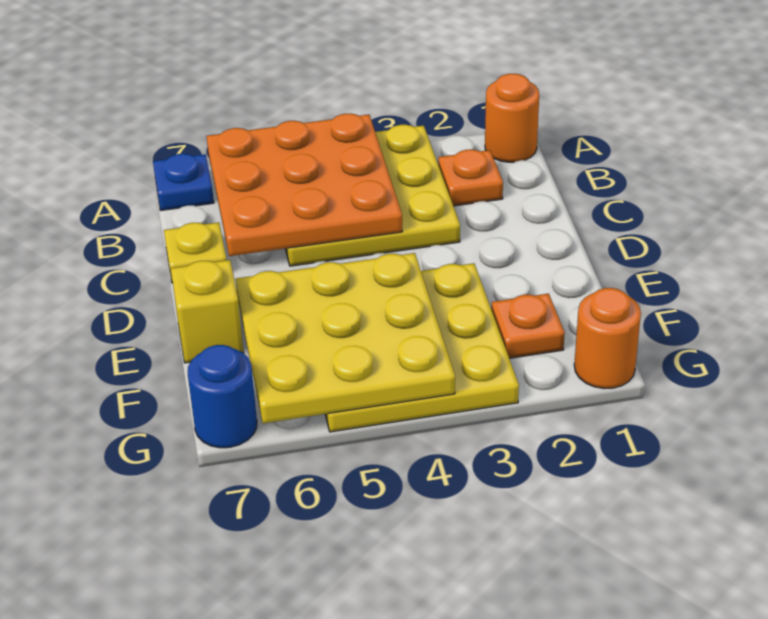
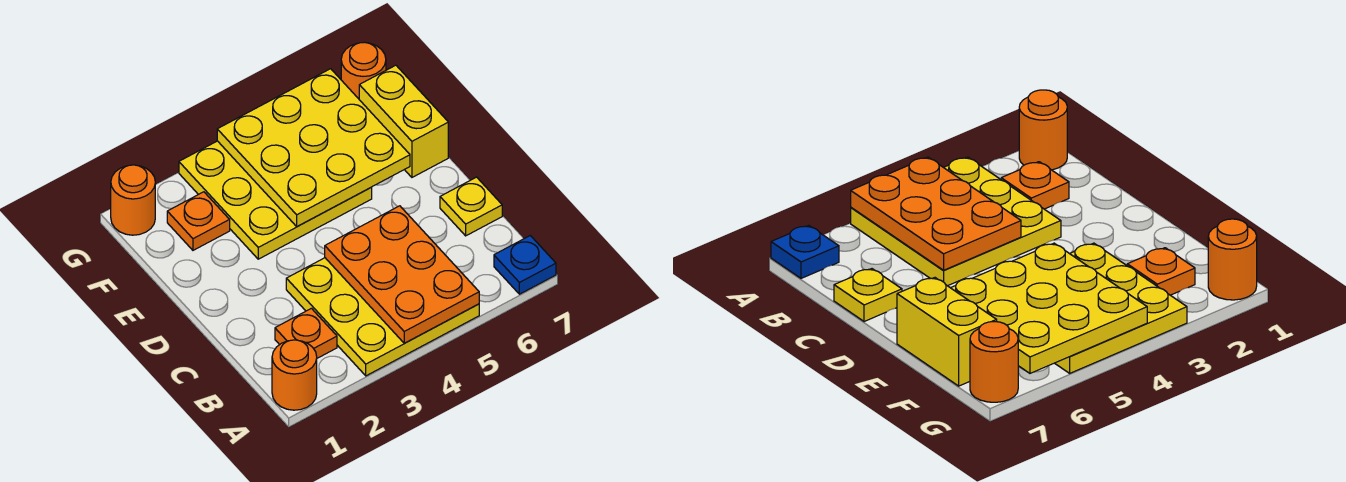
orange 3x3 plate [207,114,402,256] -> orange 2x3 plate [325,206,479,343]
yellow 1x1 brick [171,260,244,363] -> yellow 1x2 brick [359,65,448,177]
blue 1x1 round brick [188,345,257,448] -> orange 1x1 round brick [341,42,386,99]

